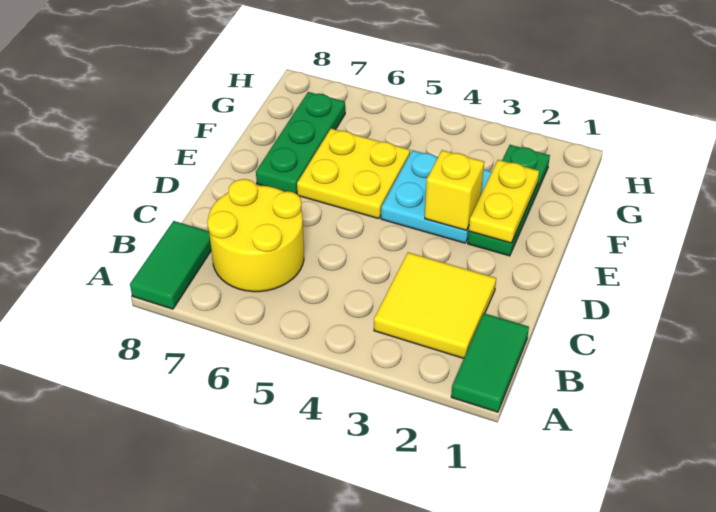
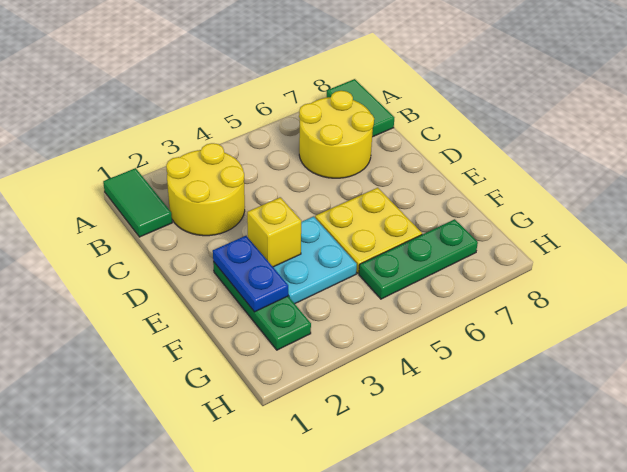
yellow 2x2 tile [374,252,496,358] -> yellow 2x2 round brick [166,143,245,236]
yellow 1x2 plate [469,160,539,243] -> blue 1x2 plate [213,236,288,312]
green 1x3 plate [256,92,345,193] -> green 1x3 plate turned to [359,219,478,299]

